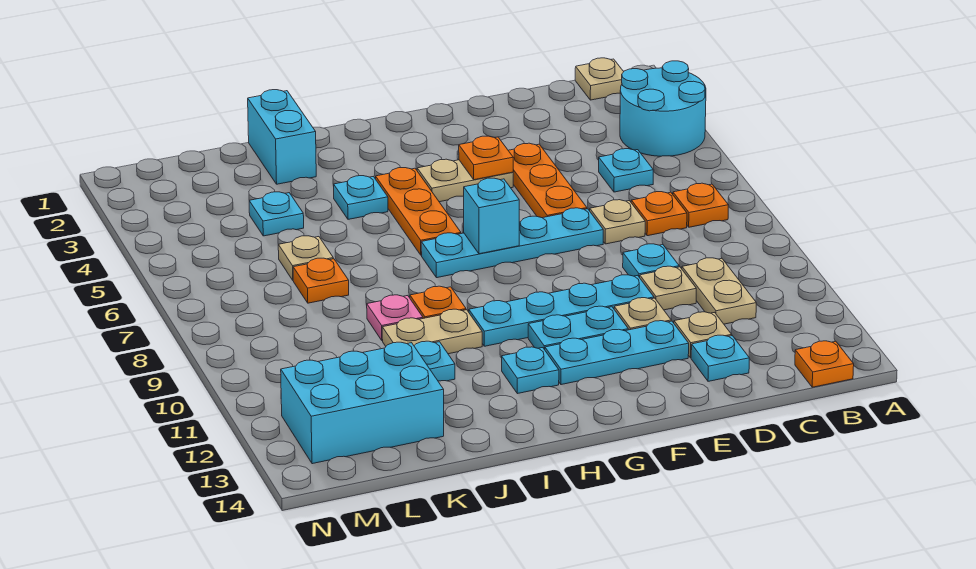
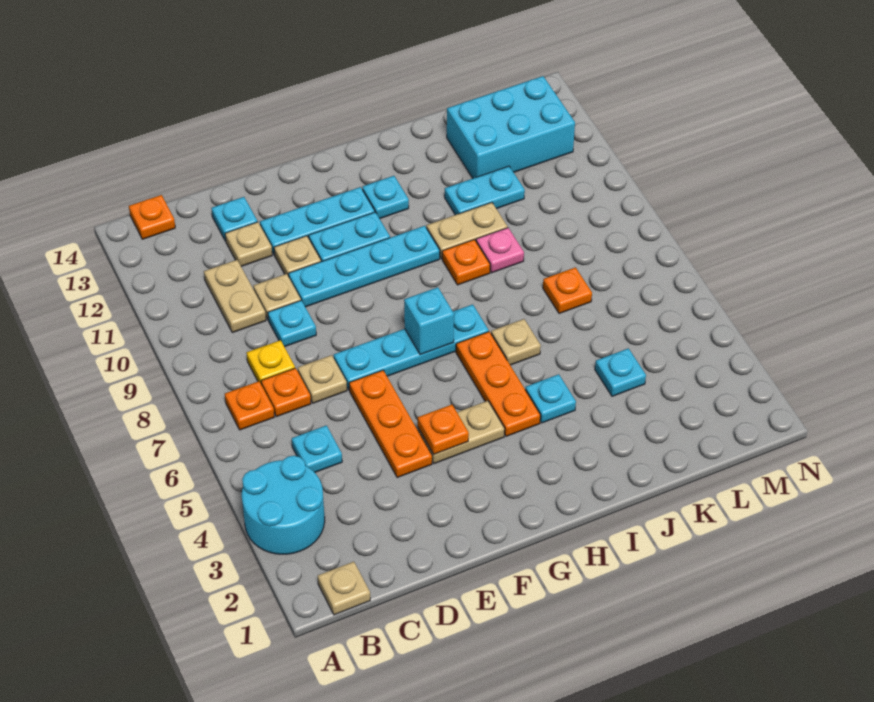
none -> yellow 1x1 plate [246,340,295,385]
cyan 1x2 brick [248,90,316,184] -> none
tan 1x1 plate [278,236,333,280] -> tan 1x1 plate moved to [491,319,541,365]

